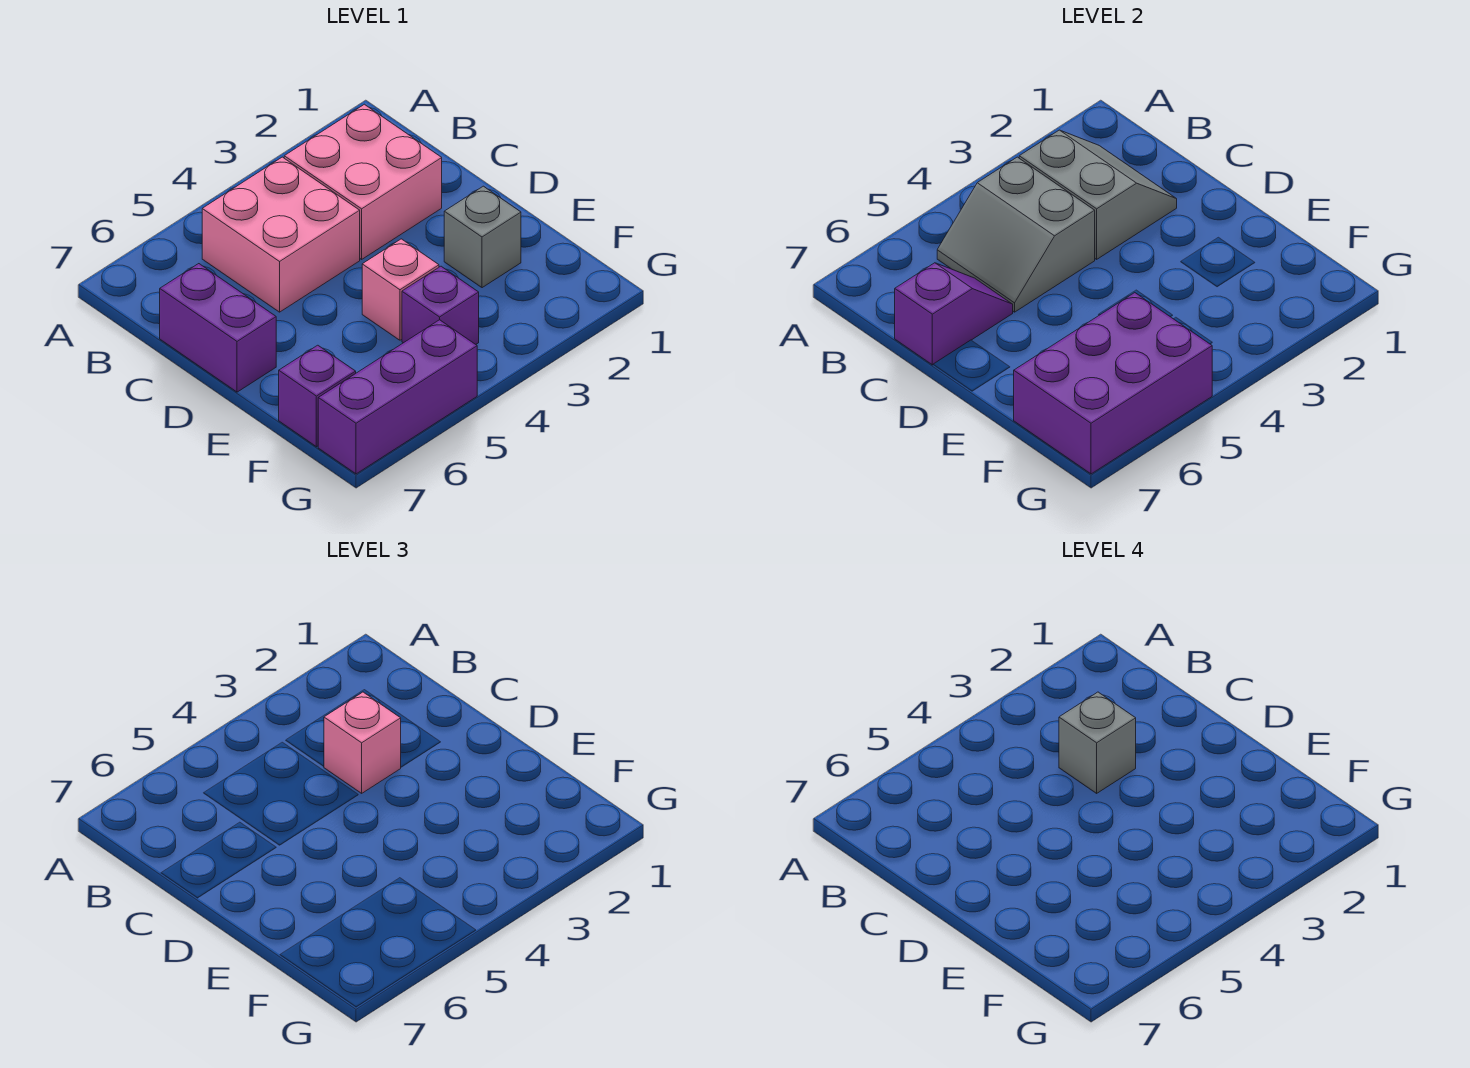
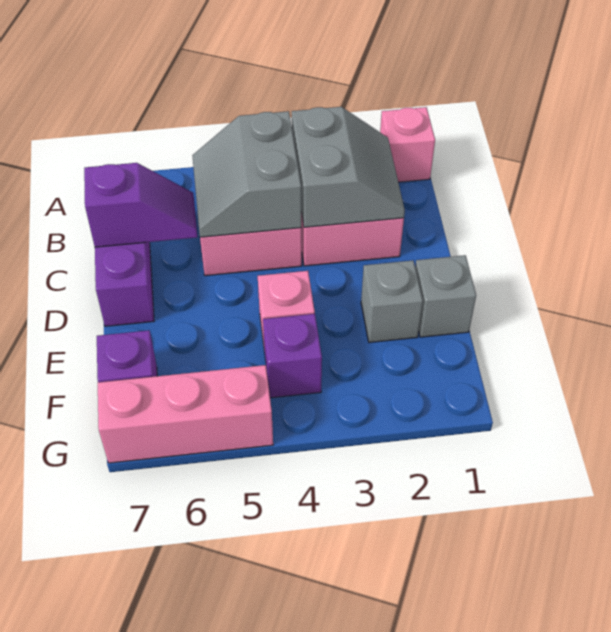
pink 1x1 brick [324,692,401,793] -> pink 1x1 brick moved to [380,107,435,182]
grey 1x1 brick [1059,692,1136,793] -> grey 1x1 brick moved to [415,255,476,337]
purple 2x3 brick [1014,293,1212,474] -> none
purple 1x3 brick [318,320,477,474] -> pink 1x3 brick [98,365,273,463]

